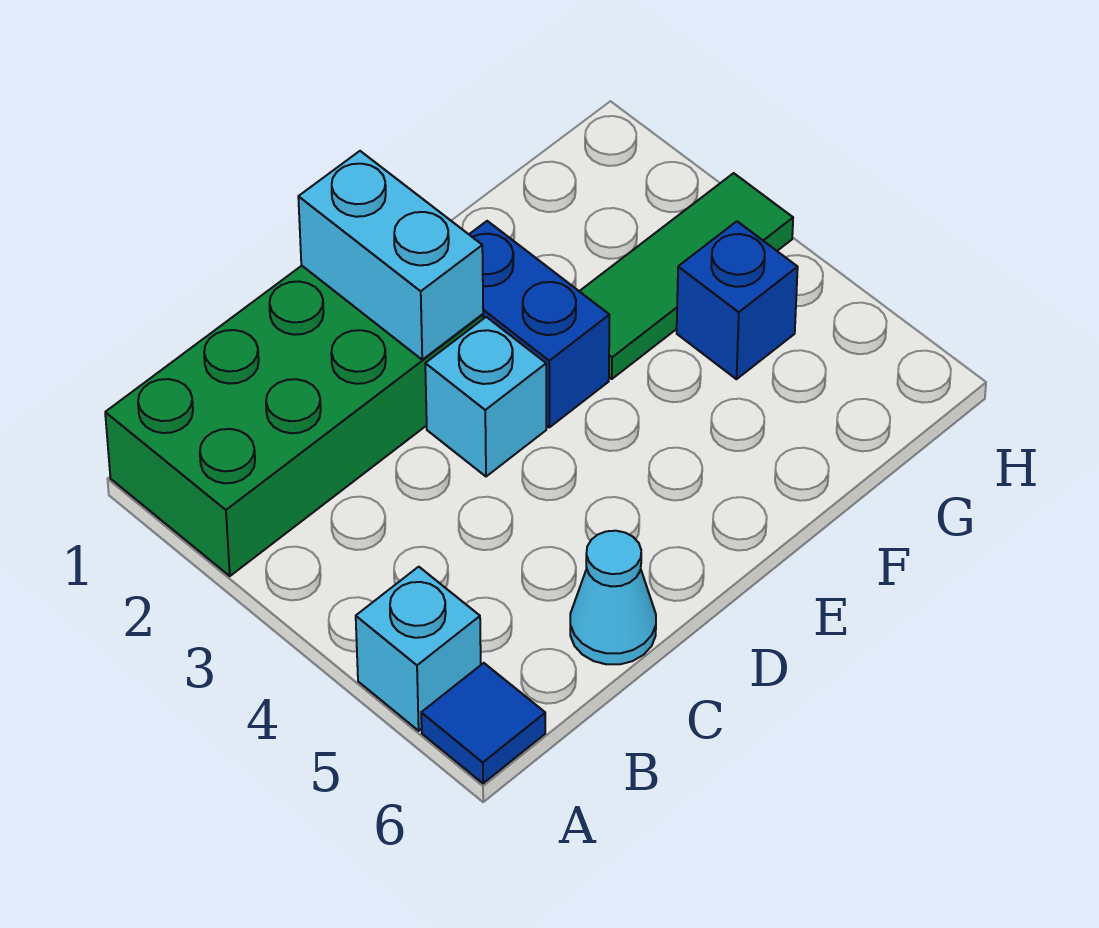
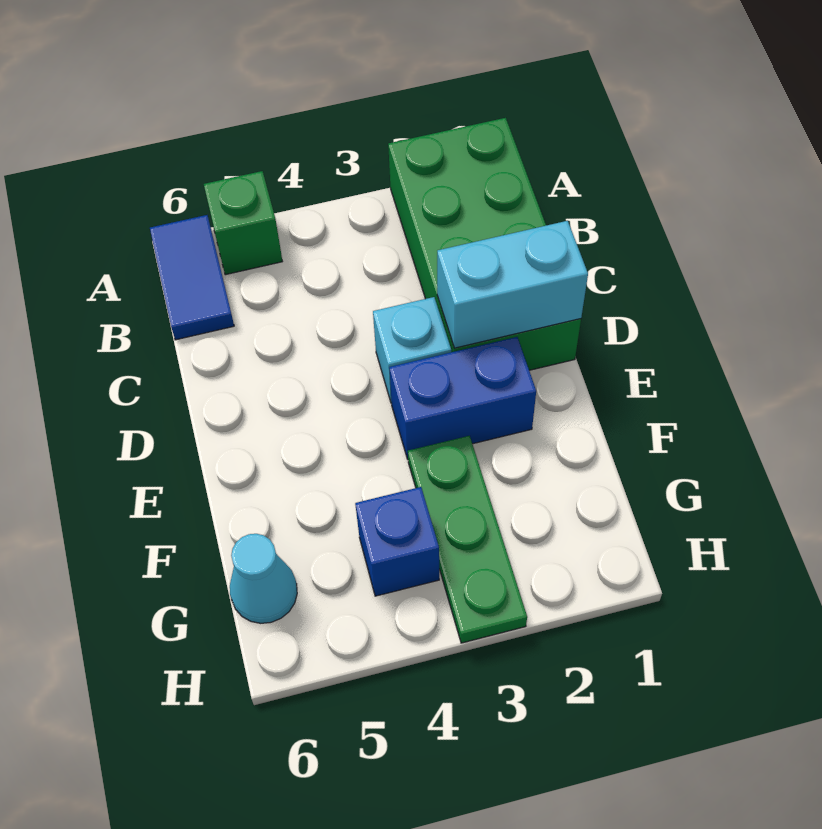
cyan 1x1 brick [356,567,481,731] -> green 1x1 brick [204,171,282,275]
blue 1x1 tile [421,663,545,783] -> blue 1x2 tile [150,215,234,340]
cyan 1x1 cone [570,531,656,664] -> cyan 1x1 cone moved to [230,534,297,623]
green 1x3 tile [579,173,793,379] -> green 1x3 plate [408,436,527,643]

